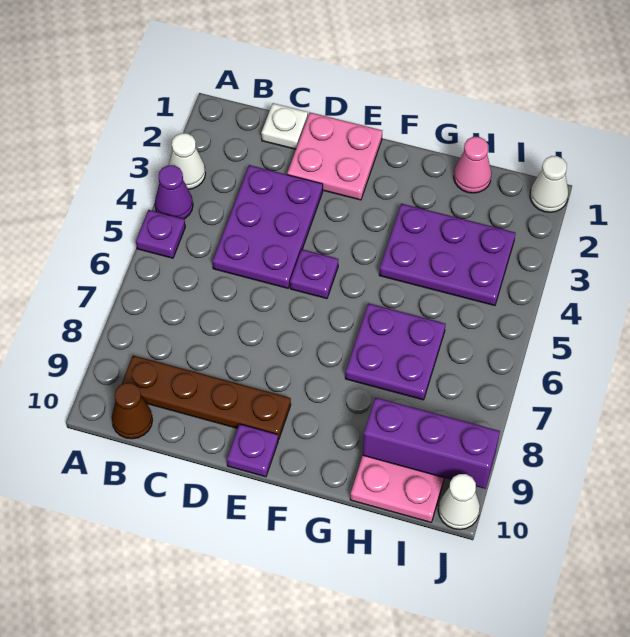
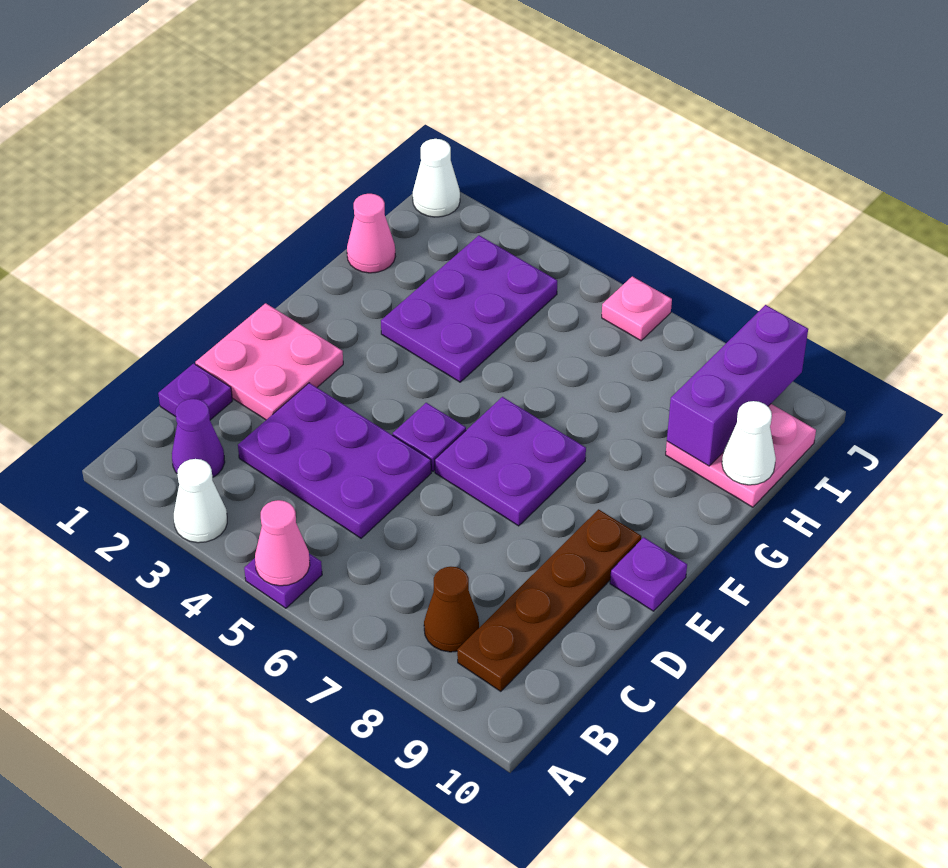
purple 1x1 cone [155,165,193,219] -> purple 1x1 cone moved to [172,399,225,477]
none -> pink 1x1 cone [255,500,310,586]
brown 1x1 cone [112,383,153,439] -> brown 1x1 cone moved to [424,567,479,652]
white 1x1 plate [261,103,308,149] -> purple 1x1 plate [158,363,232,420]
purple 2x2 plate [345,303,446,400] -> purple 2x2 plate moved to [435,397,586,526]
none -> pink 1x1 plate [602,276,672,341]
white 1x1 cone [438,474,480,530] -> white 1x1 cone moved to [722,401,776,485]

